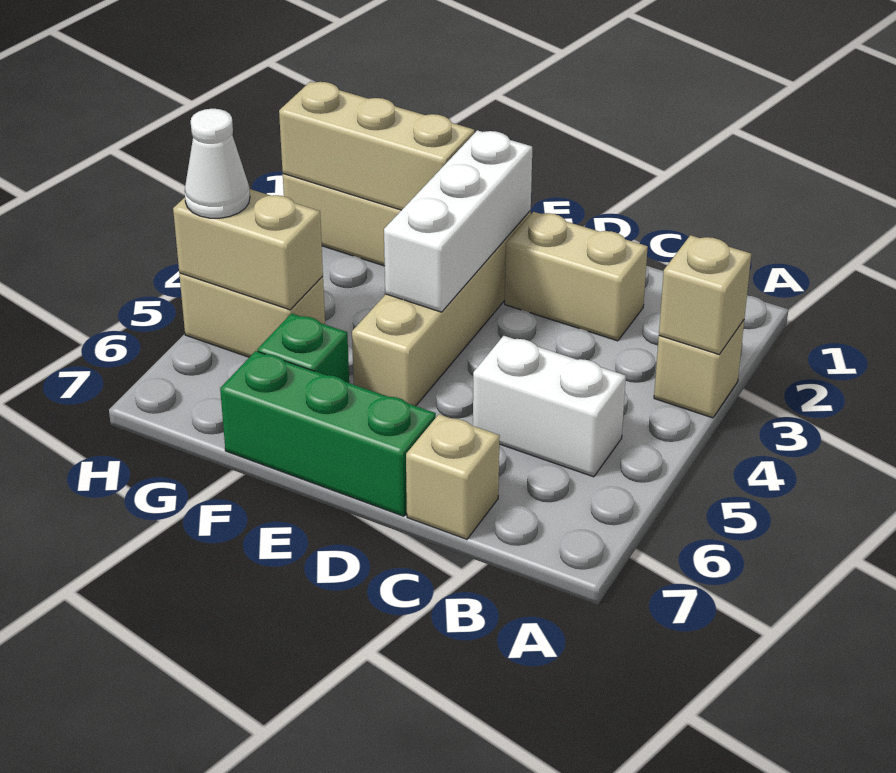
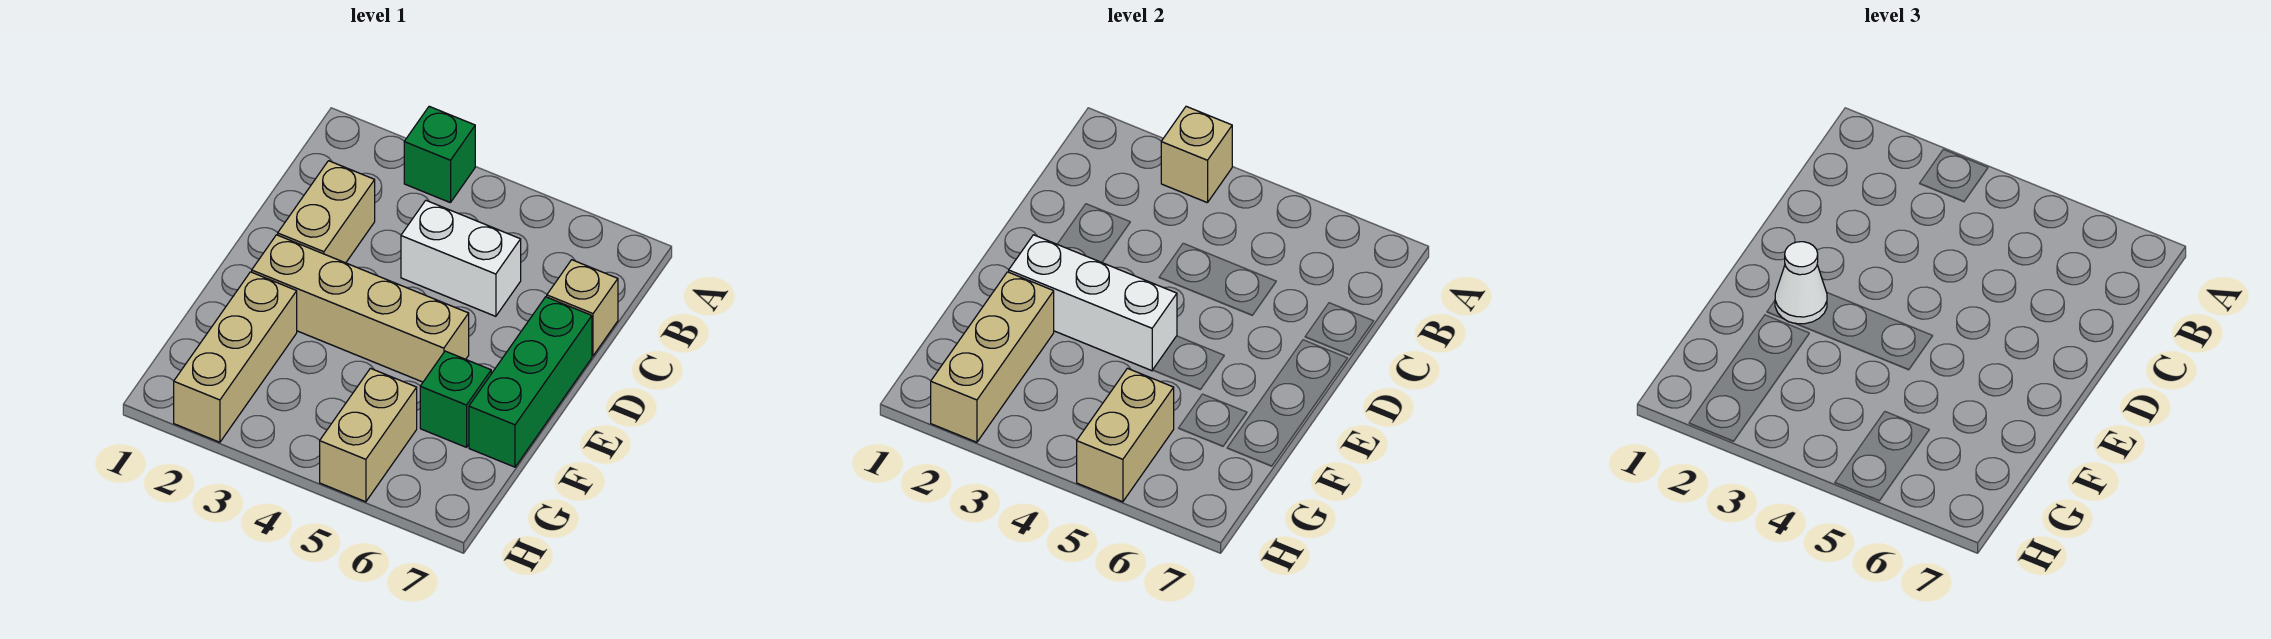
tan 1x1 brick [654,320,744,418] -> green 1x1 brick [404,106,475,203]
white 1x2 brick [473,336,626,477] -> white 1x2 brick turned to [401,201,521,316]
white 1x1 cone [185,109,250,218] -> white 1x1 cone moved to [1775,242,1827,324]

